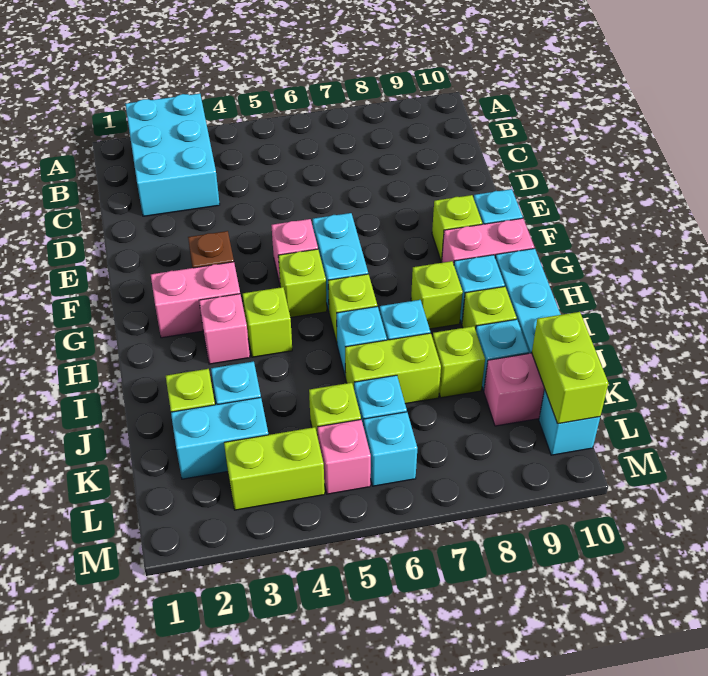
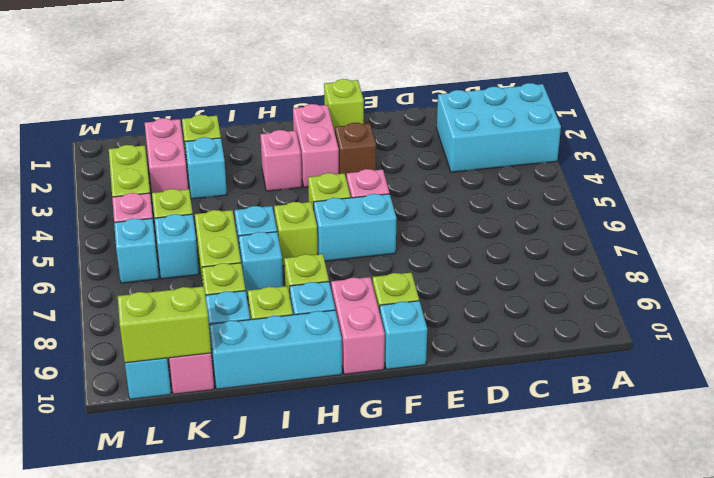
lime 1x1 brick [243,287,292,357] -> lime 1x1 brick moved to [324,79,364,132]
cyan 1x2 brick [171,397,268,479] -> pink 1x2 brick [145,118,188,193]

